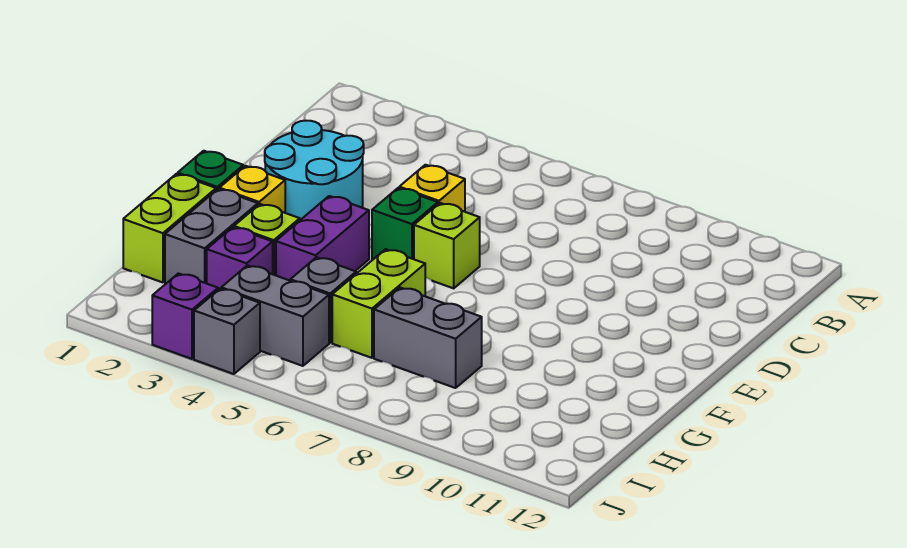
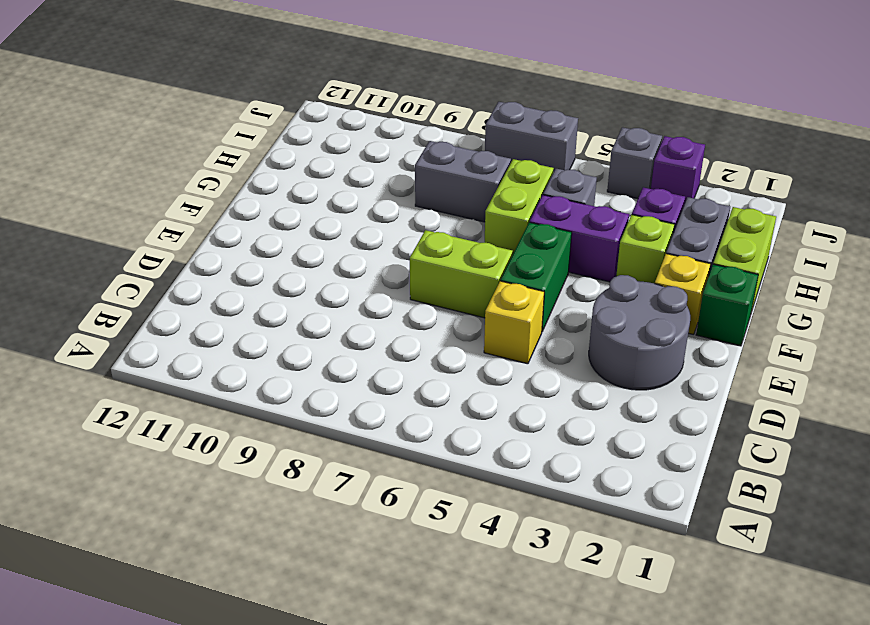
cyan 2x2 round brick [265,121,364,220] -> grey 2x2 round brick [589,275,690,390]
green 1x1 brick [372,188,438,259] -> green 1x2 brick [501,222,572,331]
lime 1x1 brick [414,203,480,288] -> lime 1x2 brick [410,230,513,318]
purple 1x2 brick [276,196,369,280] -> purple 1x2 brick turned to [530,195,629,282]
grey 1x2 brick [221,265,329,366] -> grey 1x2 brick moved to [485,102,578,172]

